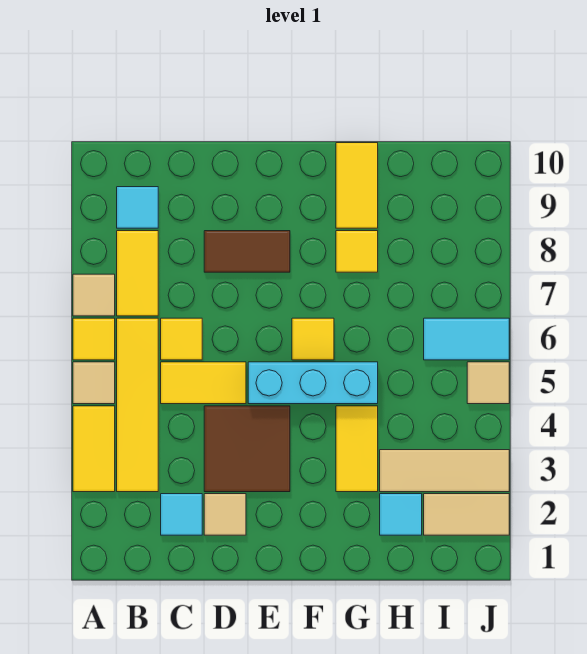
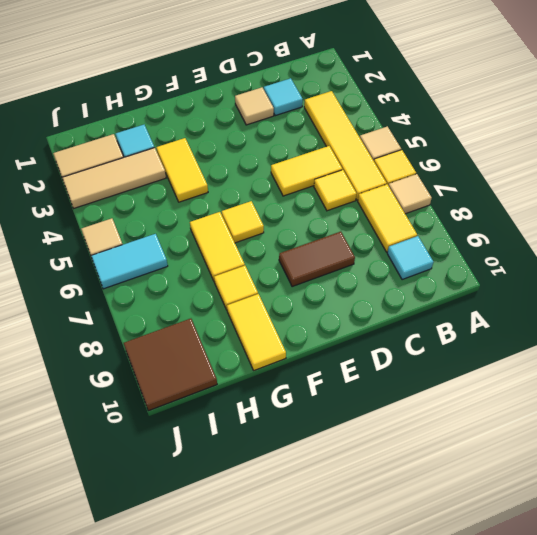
yellow 1x2 tile [73,406,115,492] -> yellow 1x2 tile moved to [190,212,245,281]
brown 2x2 tile [204,406,290,492] -> brown 2x2 tile moved to [124,319,217,411]
cyan 1x3 brick [248,362,378,404] -> none

